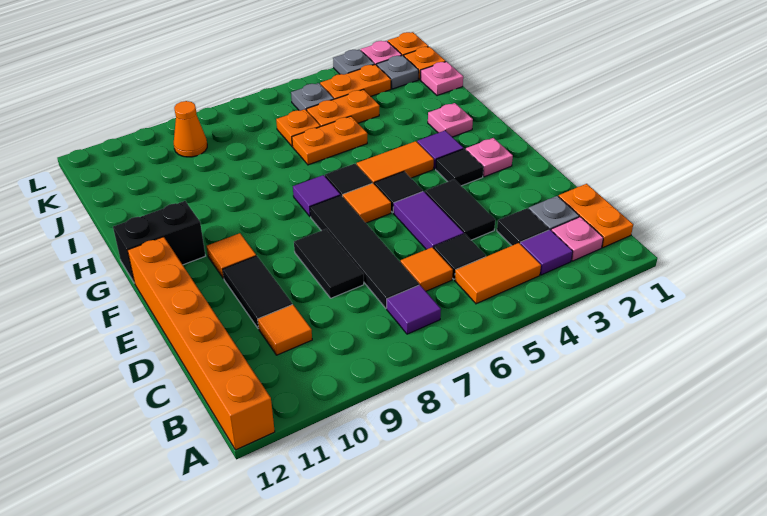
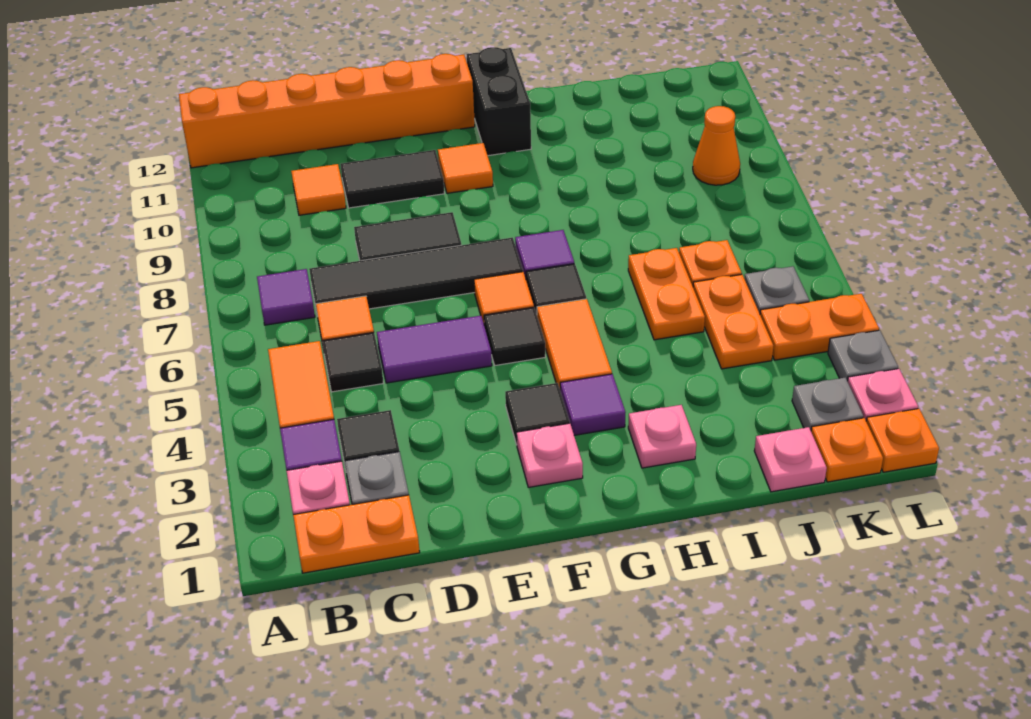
black 1x2 tile [425,179,495,240] -> none
orange 1x2 plate [320,64,391,99] -> orange 1x2 plate turned to [760,294,879,360]

